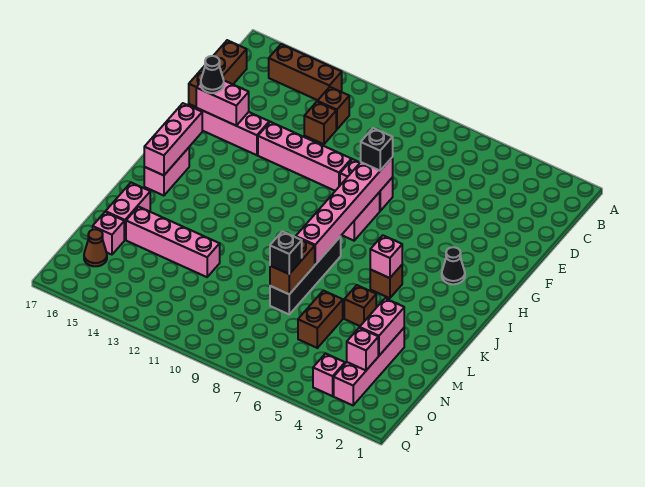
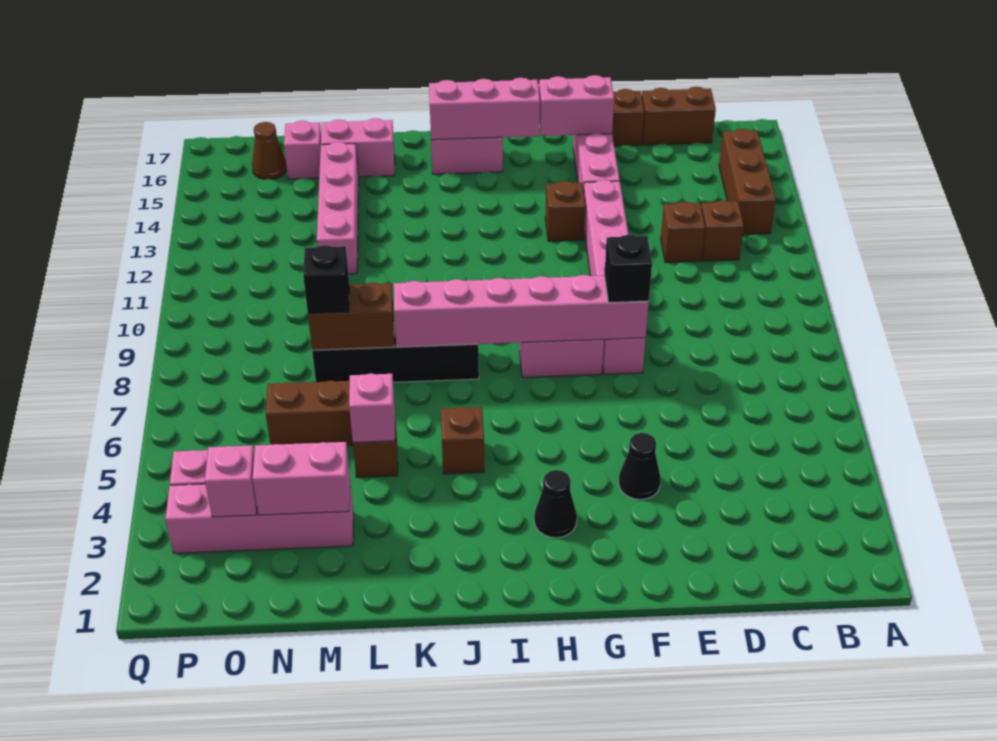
pink 1x2 brick [196,81,249,126] -> pink 1x2 brick turned to [539,75,614,136]
black 1x1 cone [201,56,224,93] -> black 1x1 cone moved to [619,433,661,499]
none -> brown 1x1 brick [545,181,585,241]
pink 1x1 brick [370,235,402,278] -> pink 1x1 brick moved to [349,373,395,442]

